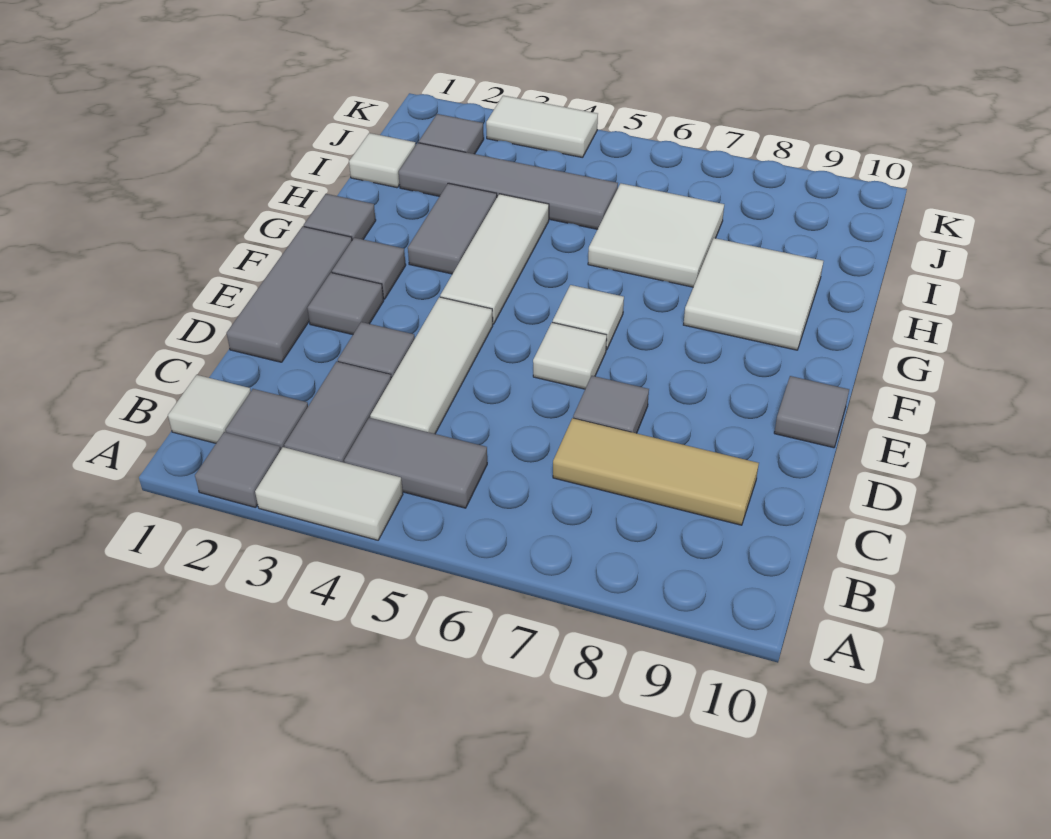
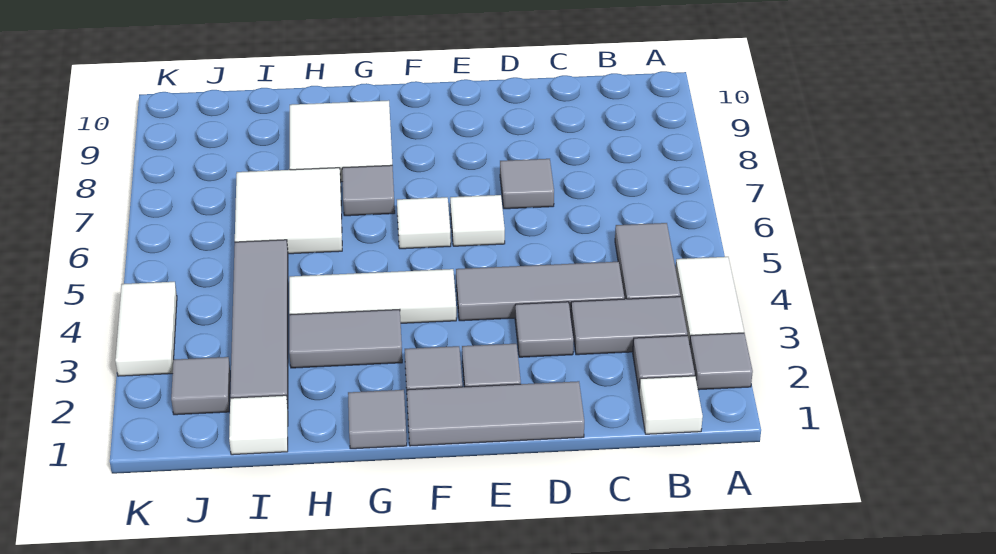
white 1x3 tile [370,297,493,434] -> grey 1x3 tile [456,262,624,321]
tan 1x3 tile [553,418,759,525] -> none
grey 1x1 tile [774,376,849,448] -> grey 1x1 tile moved to [342,165,395,216]

